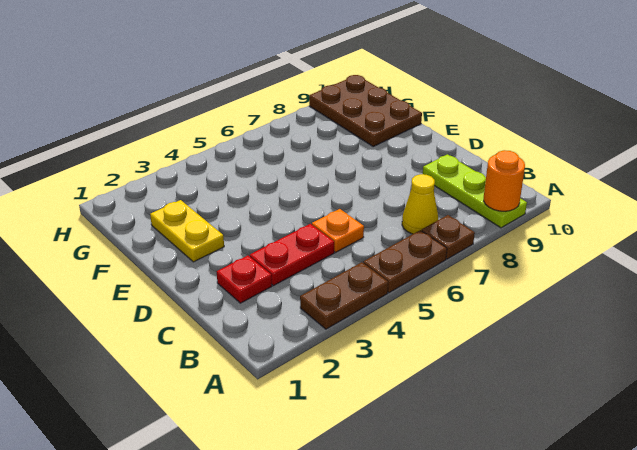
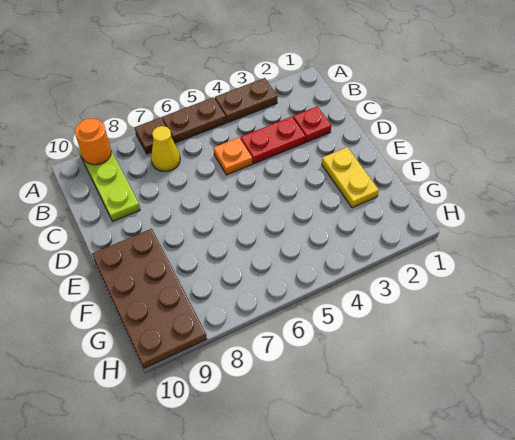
brown 2x3 plate [309,75,422,146] -> brown 2x4 plate [92,229,207,369]

